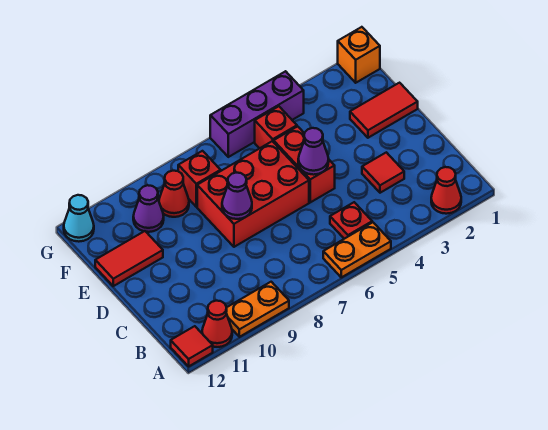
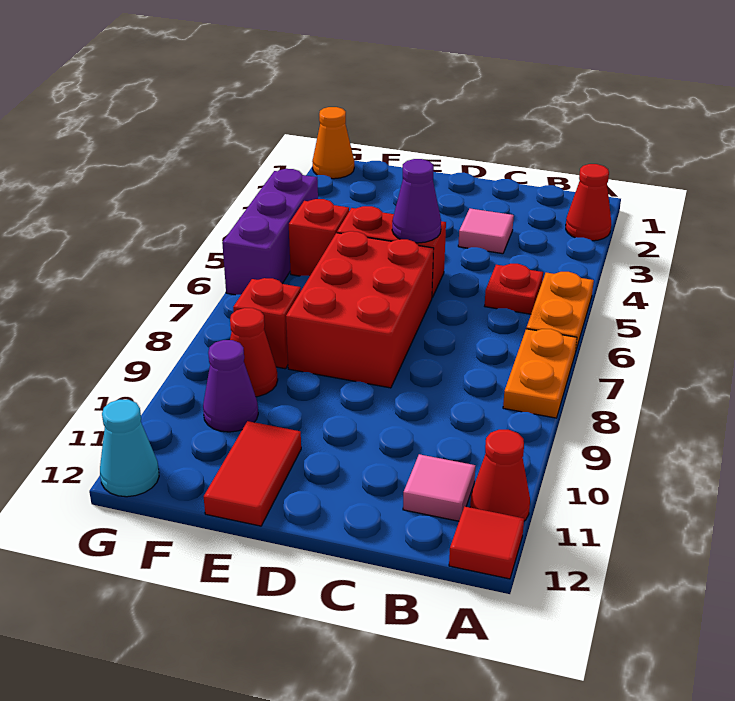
orange 1x2 plate [226,282,289,337] -> orange 1x2 plate moved to [503,329,577,418]
none -> pink 1x1 tile [403,454,475,521]
red 1x1 tile [362,152,404,193] -> pink 1x1 tile [458,209,514,254]
purple 1x1 cone [222,173,252,219] -> none
red 1x2 tile [350,83,418,138] -> none
orange 1x1 brick [338,27,380,83] -> orange 1x1 cone [312,107,354,179]

